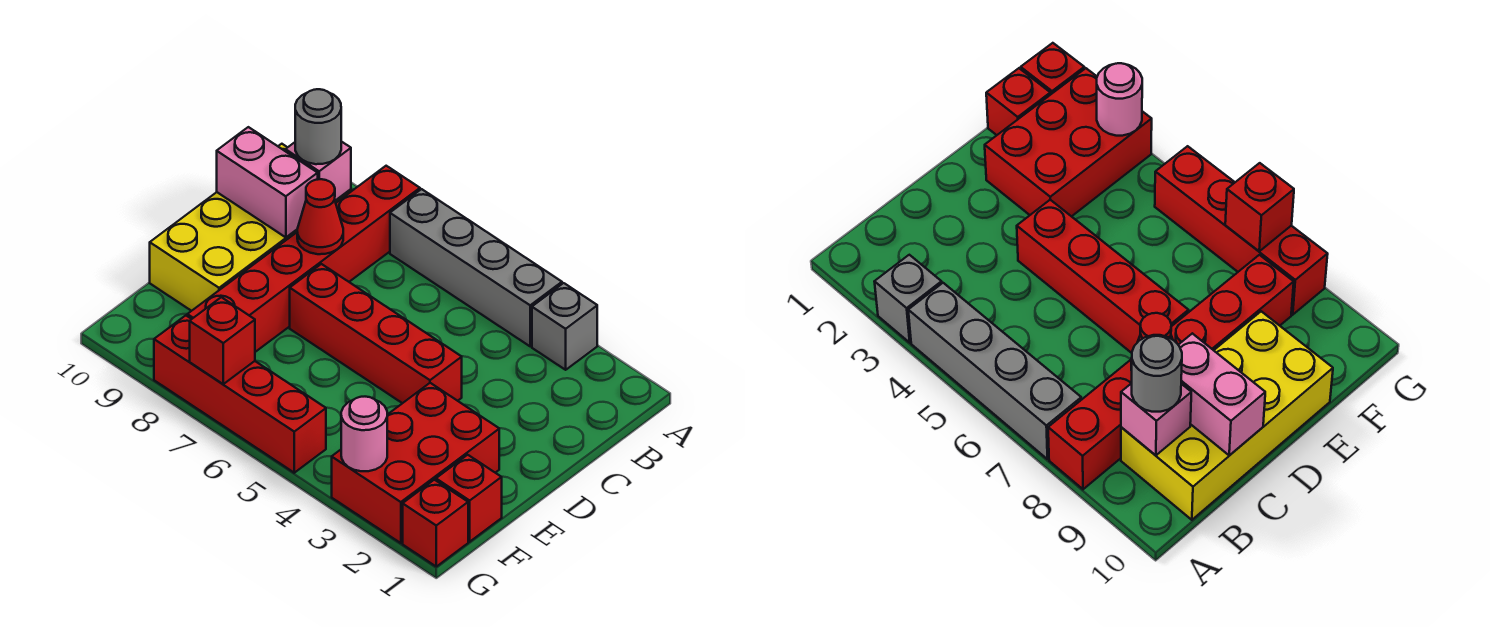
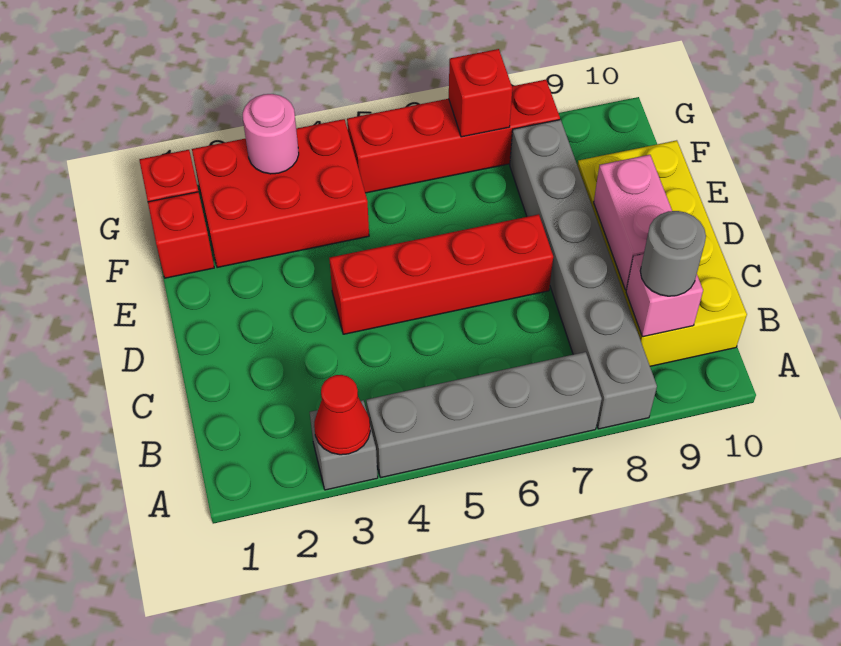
red 1x6 brick [187,166,420,352] -> grey 1x6 brick [510,120,657,429]
red 1x1 cone [297,179,343,254] -> red 1x1 cone moved to [314,375,370,455]
pink 1x2 brick [217,127,318,237] -> pink 1x2 brick turned to [594,155,672,290]
red 2x3 brick [332,383,499,543] -> red 2x3 brick turned to [192,119,369,268]

